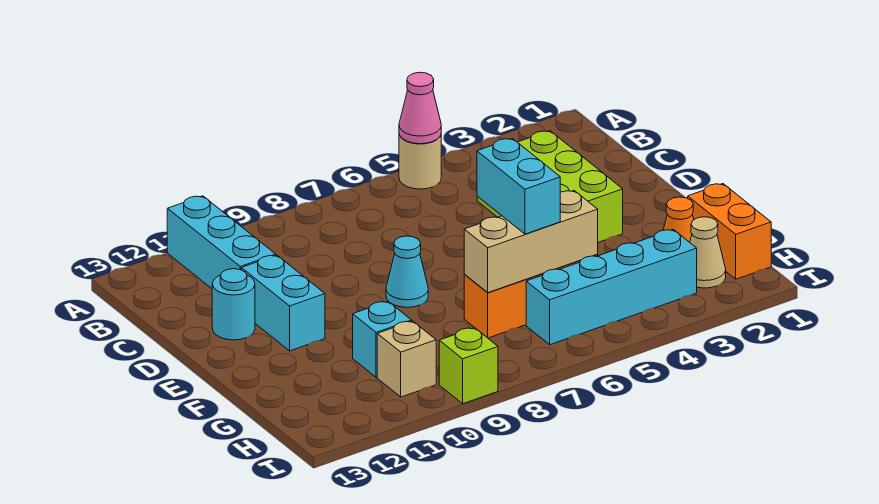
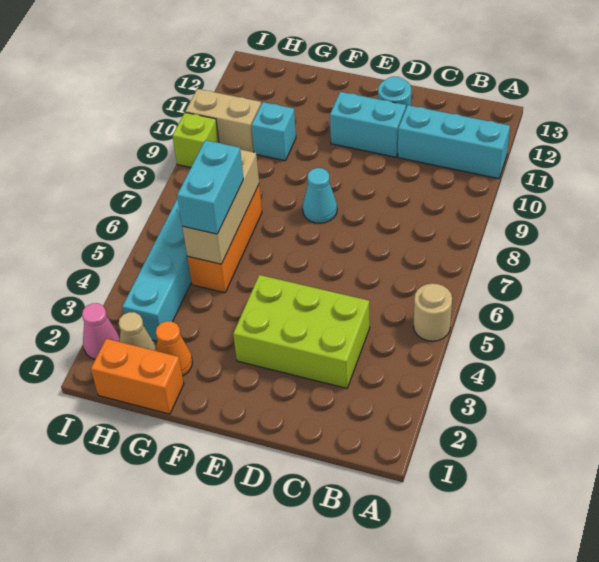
pink 1x1 cone [399,72,441,144] -> pink 1x1 cone moved to [82,303,120,359]
cyan 1x2 brick [477,138,560,234] -> cyan 1x2 brick turned to [177,140,243,234]
tan 1x1 brick [377,321,436,397] -> tan 1x2 brick [185,89,261,152]

